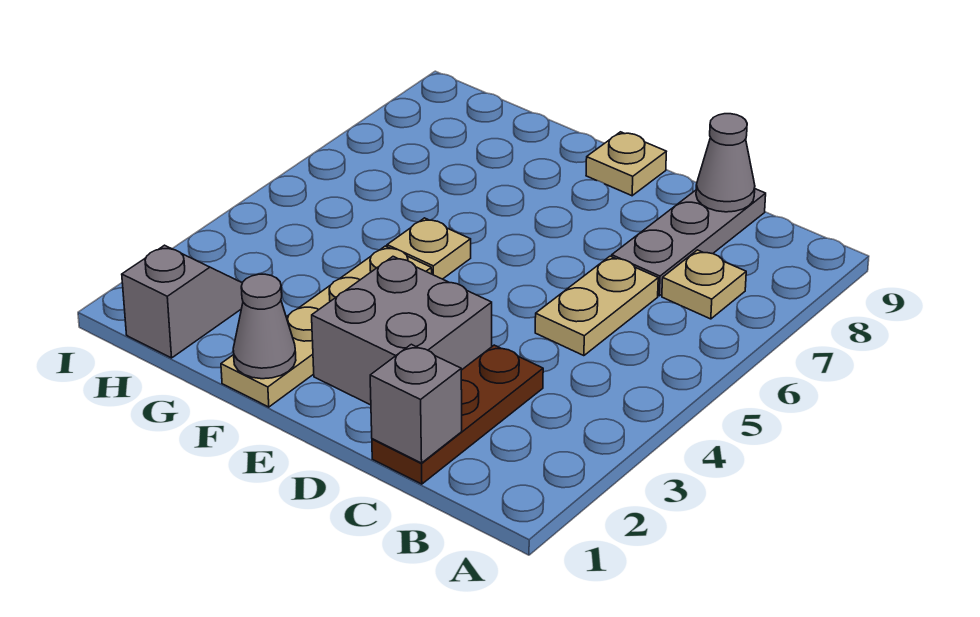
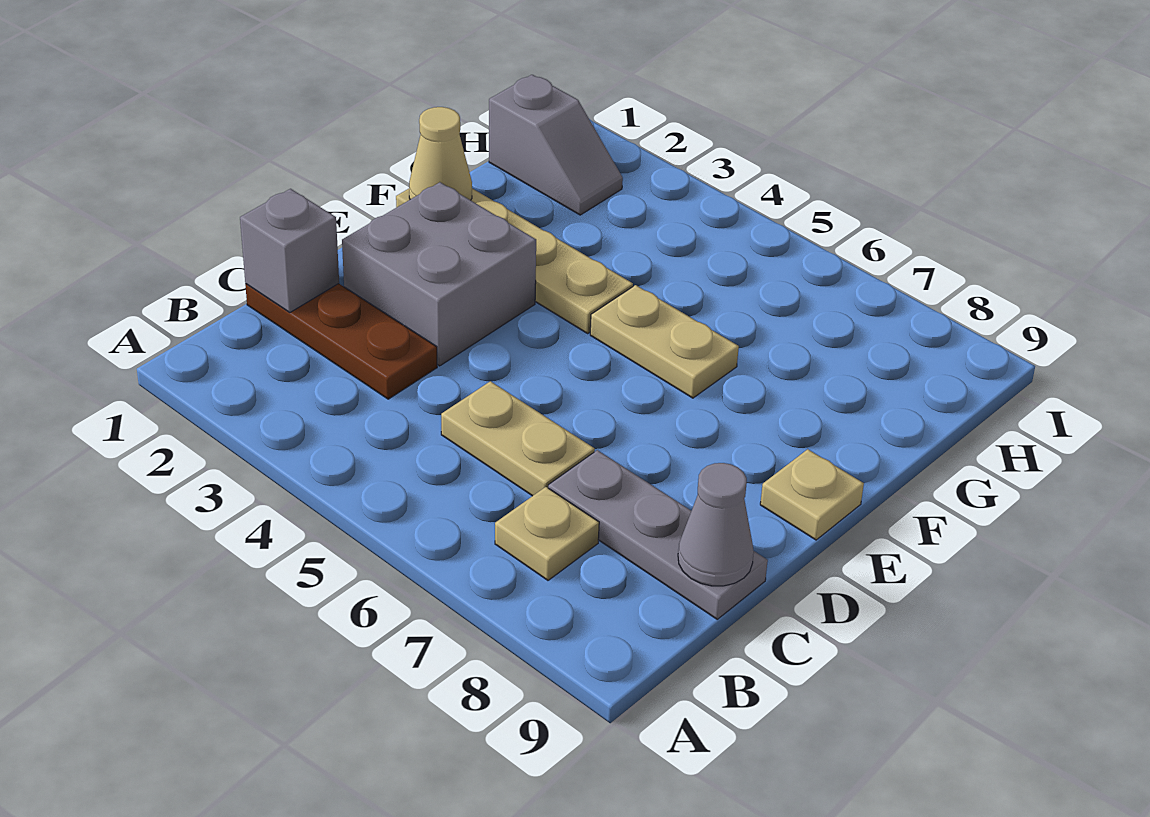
grey 1x1 cone [233,274,296,379] -> tan 1x1 cone [409,107,472,200]
tan 1x1 plate [387,218,471,279] -> tan 1x2 plate [590,285,739,398]

